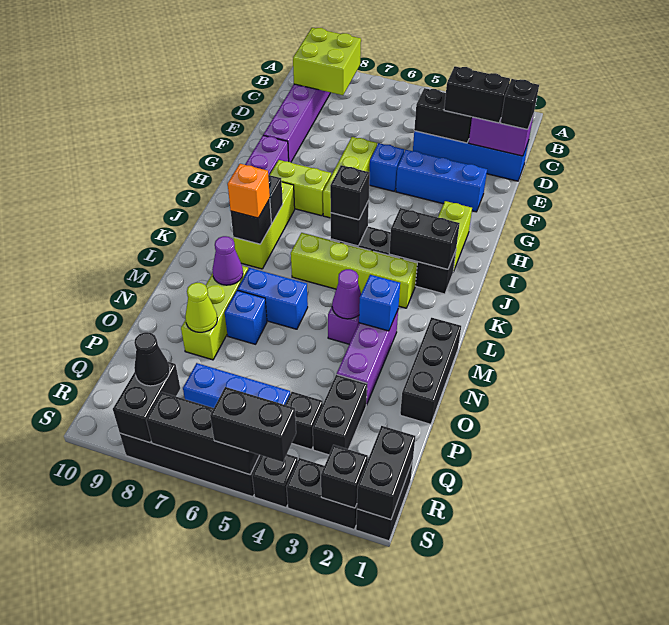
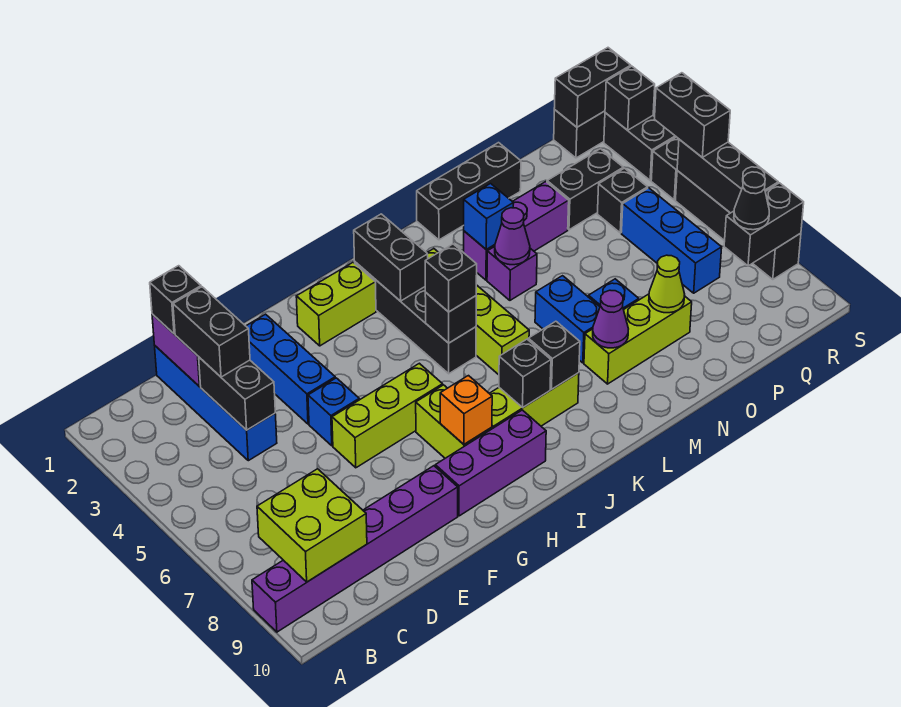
orange 1x1 brick [228,164,270,218] -> orange 1x1 brick moved to [440,376,492,444]

